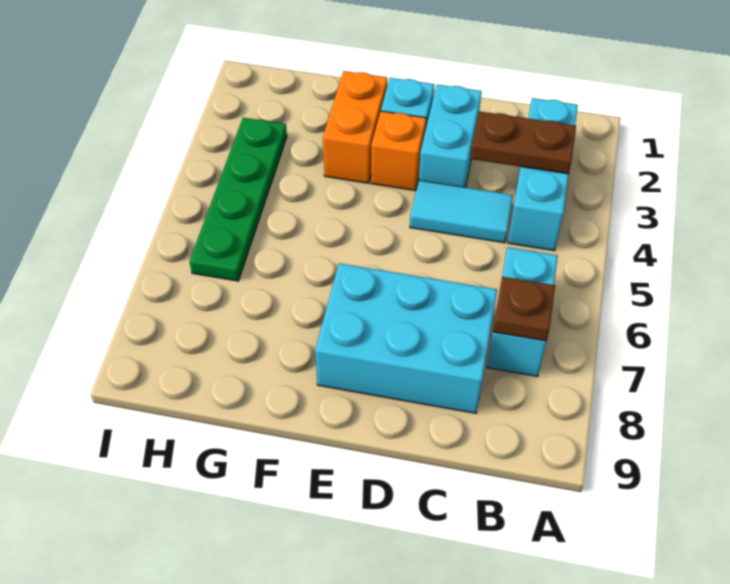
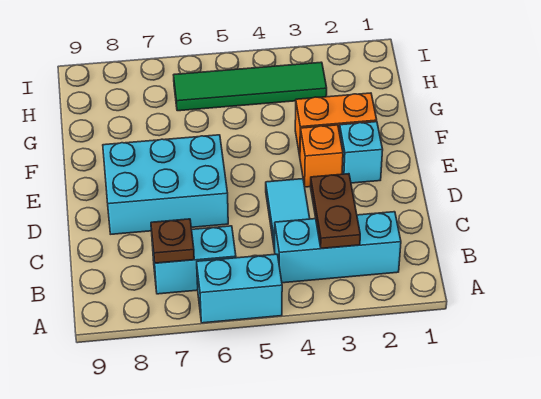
cyan 2x3 brick [315,263,497,413] -> cyan 2x3 brick turned to [103,135,228,234]
cyan 1x2 brick [419,85,482,187] -> cyan 1x2 brick moved to [197,254,282,323]
green 1x4 plate [189,118,287,281] -> green 1x4 tile [174,62,327,111]

